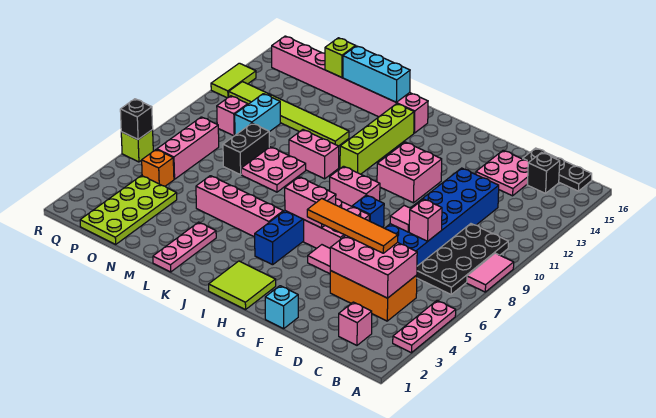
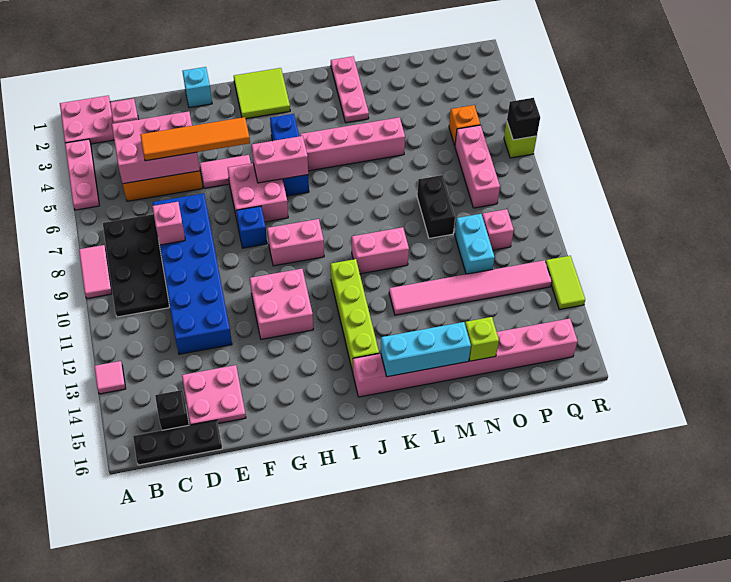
pink 1x1 tile [390,205,411,232] -> pink 1x1 tile moved to [94,361,126,394]
pink 2x2 plate [241,147,306,192] -> pink 2x2 plate moved to [60,96,114,144]
lime 1x6 tile [229,82,349,146] -> pink 1x6 tile [389,260,552,315]
lime 2x4 plate [80,176,177,244] -> none

